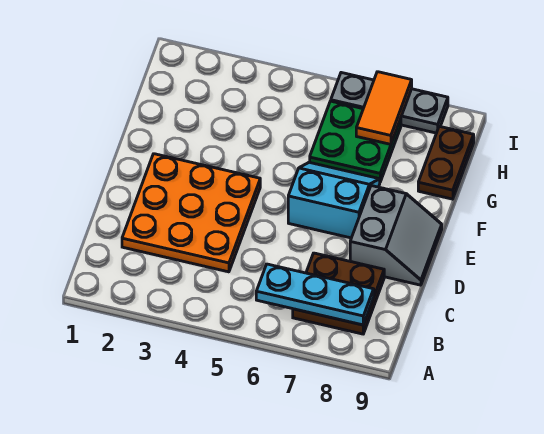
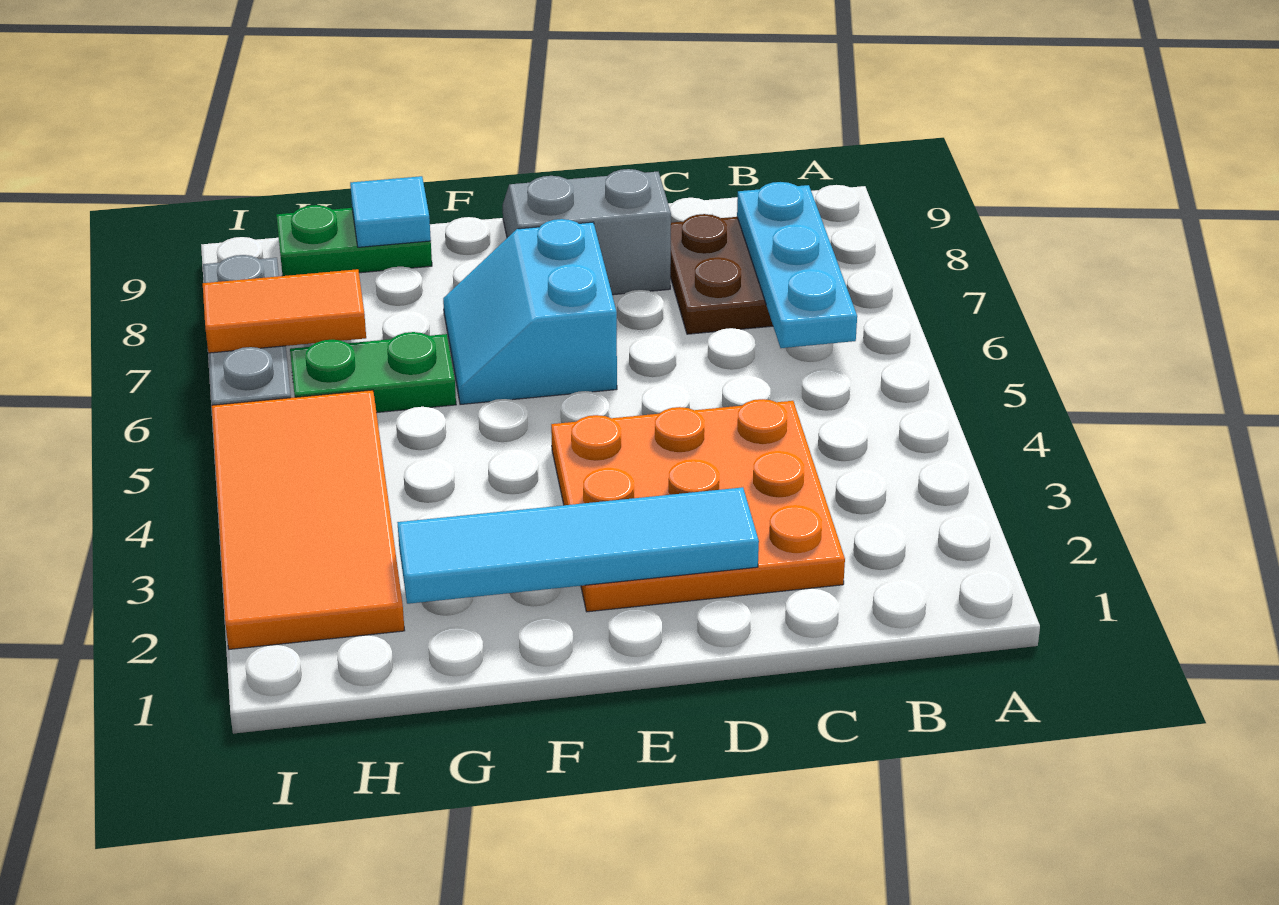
none -> cyan 1x4 tile [397,487,759,604]
green 2x2 plate [310,101,401,182] -> green 1x2 plate [290,332,456,413]
brown 1x2 plate [418,126,474,199] -> green 1x2 plate [276,205,432,276]
none -> cyan 1x1 tile [350,176,431,247]
none -> orange 2x4 tile [212,390,405,649]

